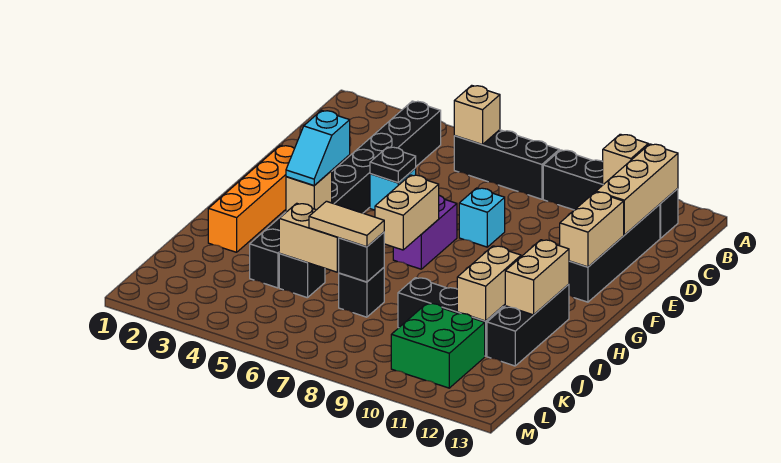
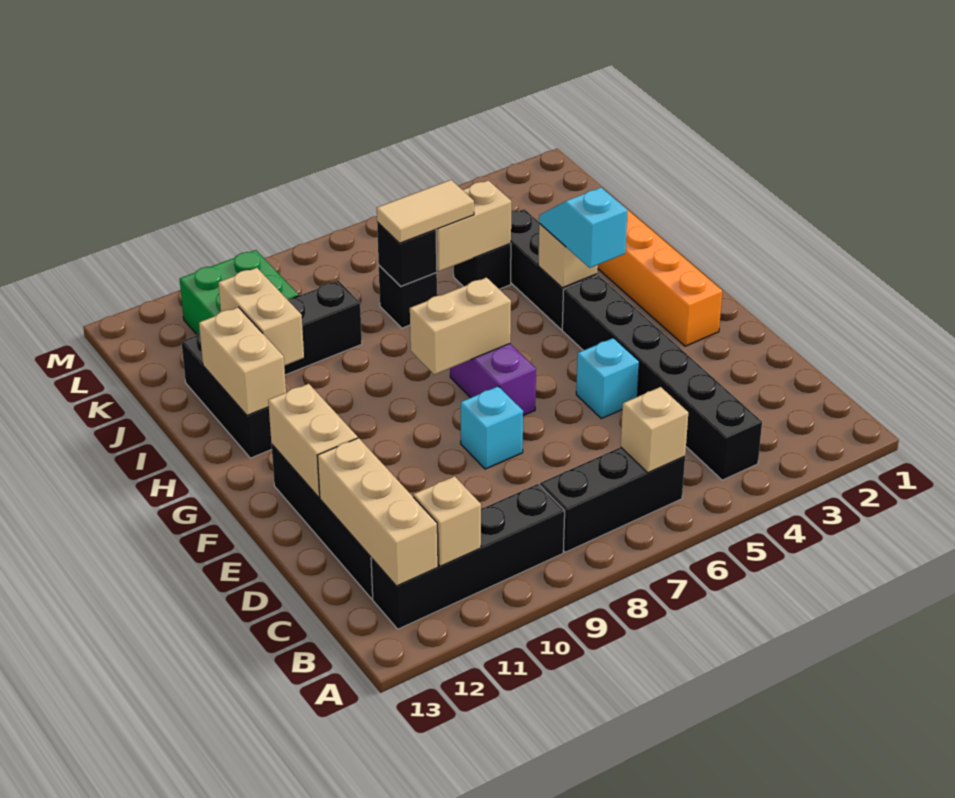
black 1x1 plate [370,147,416,183] -> none
tan 1x2 brick [375,175,439,250] -> tan 1x2 brick turned to [410,278,511,375]

